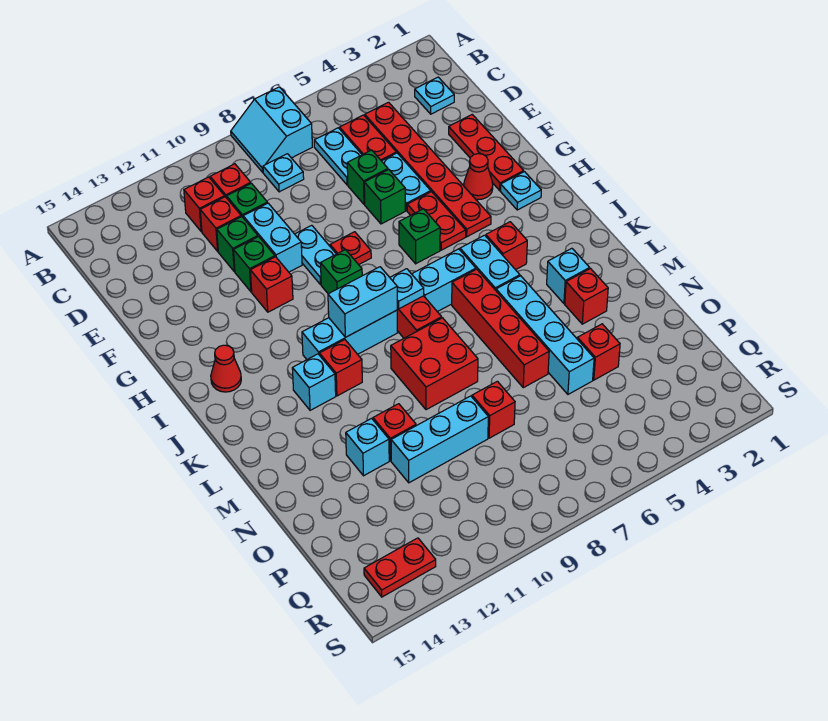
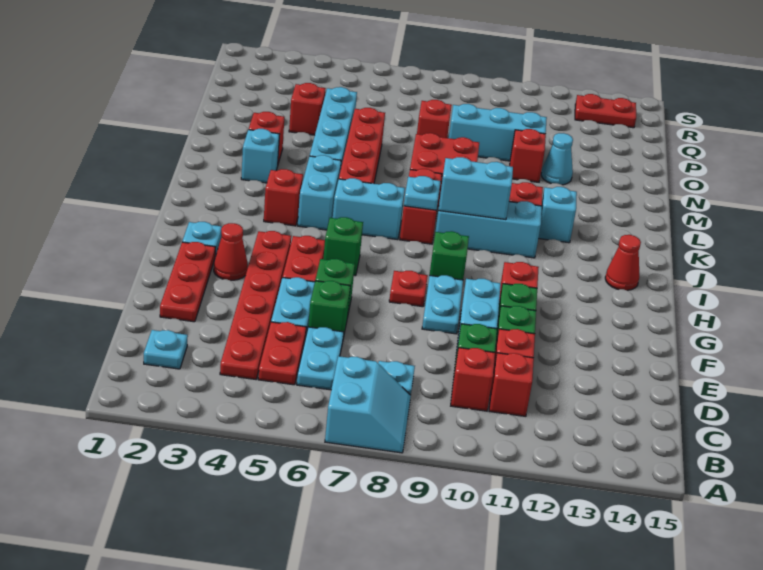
cyan 1x1 brick [346,418,389,476] -> cyan 1x1 cone [541,133,573,185]

